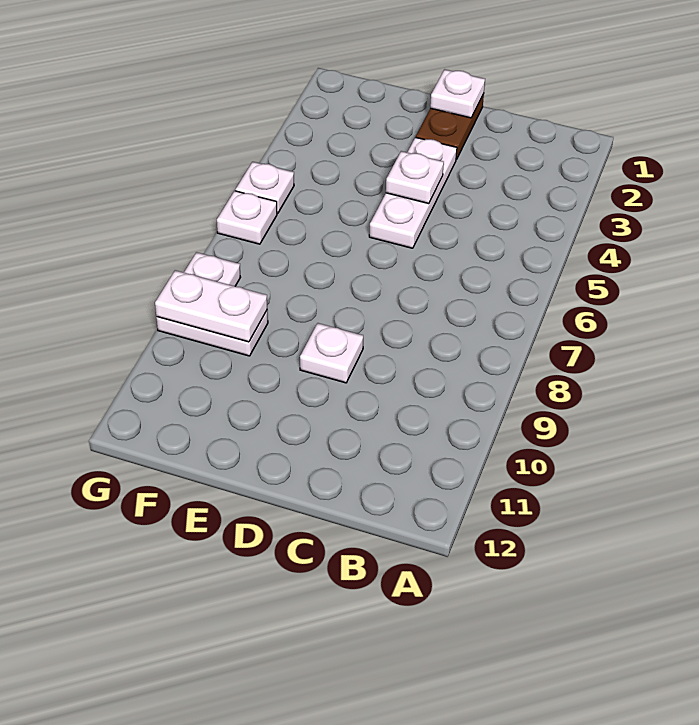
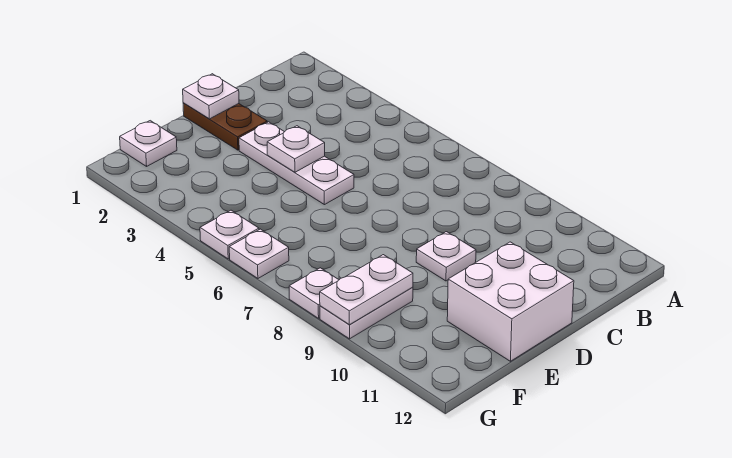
none -> white 2x2 brick [447,242,574,361]
none -> white 1x1 plate [120,121,177,166]

